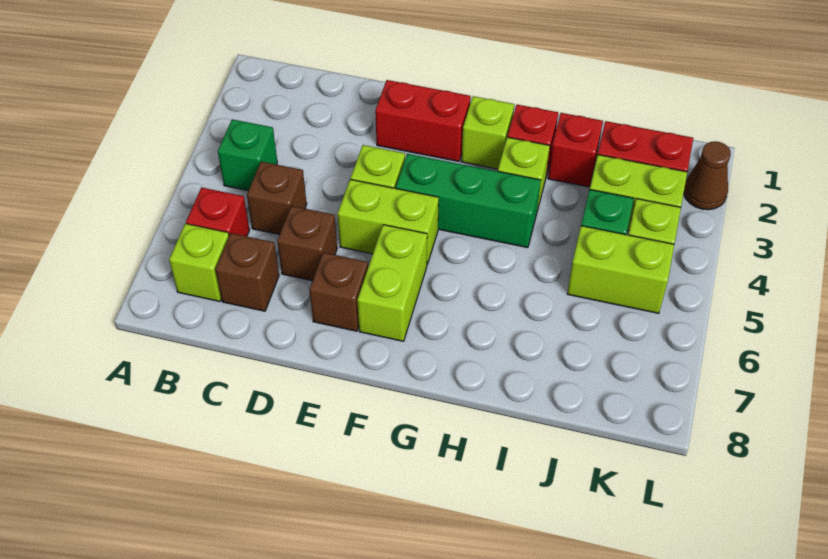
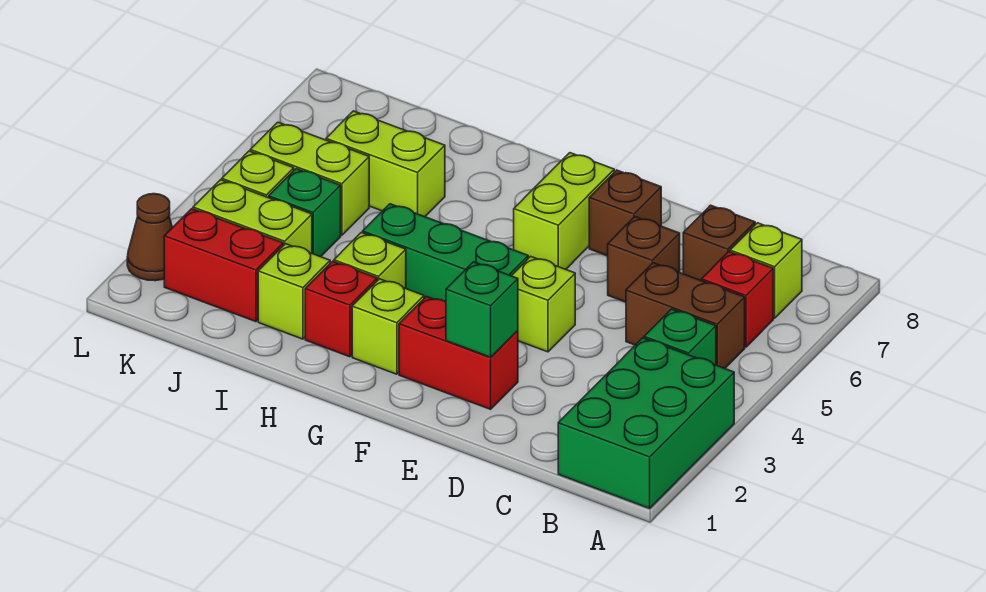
none -> green 2x3 brick [558,338,734,508]
brown 1x1 brick [247,162,307,235] -> brown 1x2 brick [626,263,745,368]
none -> green 1x1 brick [446,262,518,357]
lime 1x2 brick [337,179,439,264] -> lime 1x2 brick moved to [326,111,445,217]
red 1x1 brick [548,113,603,187] -> lime 1x1 brick [258,244,330,339]

